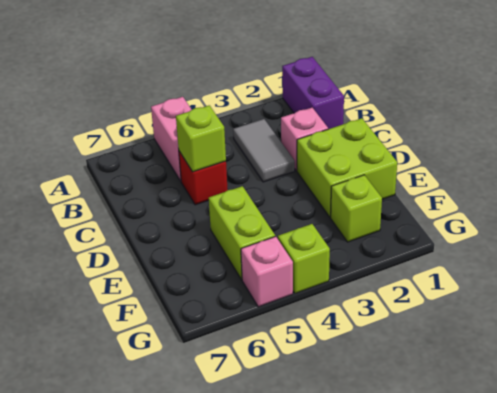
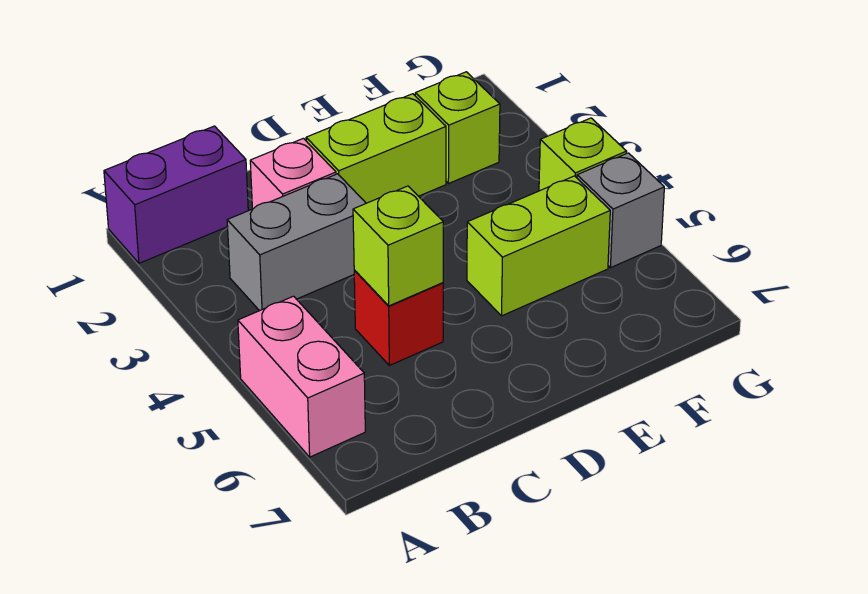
pink 1x2 brick [151,97,192,181] -> pink 1x2 brick turned to [238,296,365,457]
grey 1x2 tile [233,119,295,182] -> grey 1x2 brick [227,174,366,311]
lime 2x2 brick [297,118,397,217] -> lime 1x2 brick [306,94,446,203]
pink 1x1 brick [241,236,293,307] -> grey 1x1 brick [577,153,664,268]

